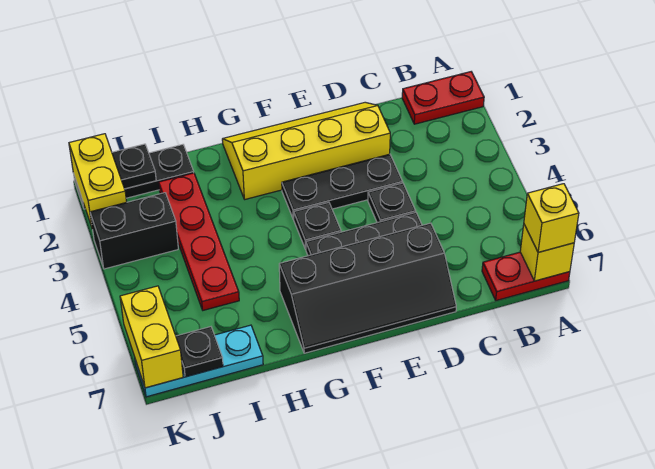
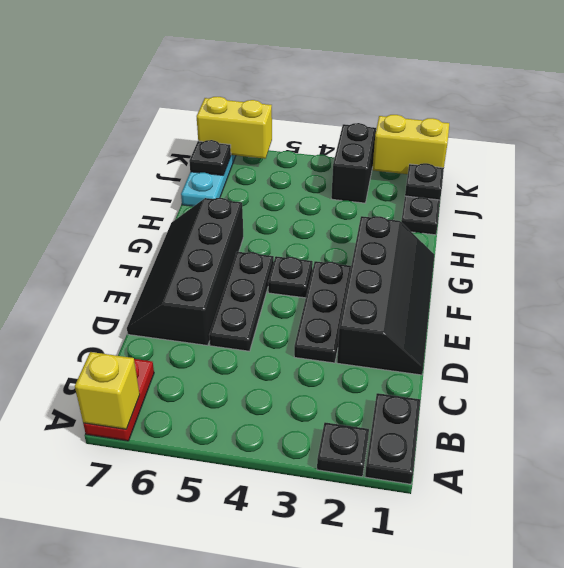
red 1x2 plate [402,72,484,124] -> black 1x2 plate [365,393,420,484]
yellow 1x1 brick [524,184,579,252] -> none
yellow 2x4 slope [222,102,390,199] -> black 2x4 slope [337,216,435,375]
black 1x1 plate [368,183,416,223] -> black 1x1 plate moved to [317,422,369,477]
red 1x4 plate [159,173,239,310] -> none

